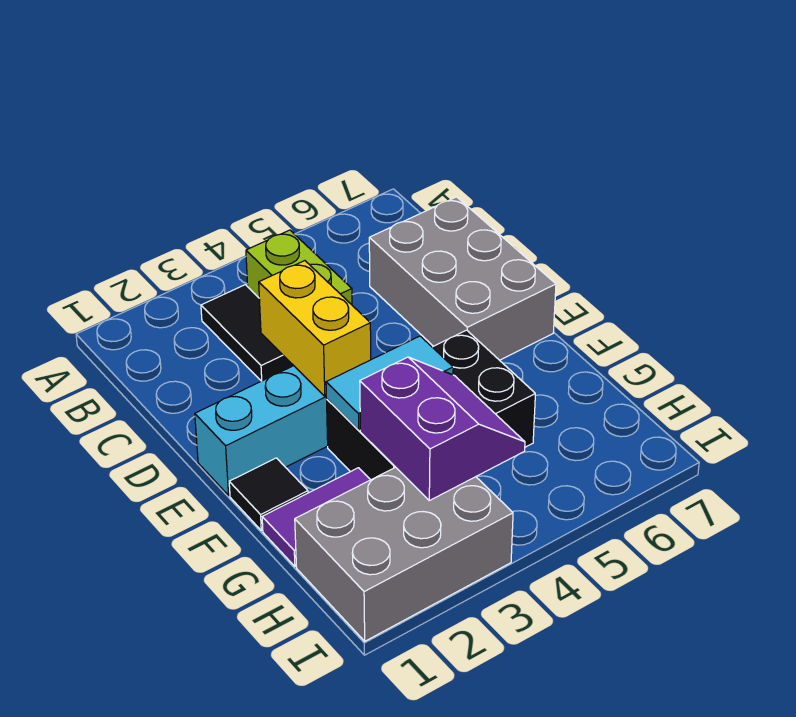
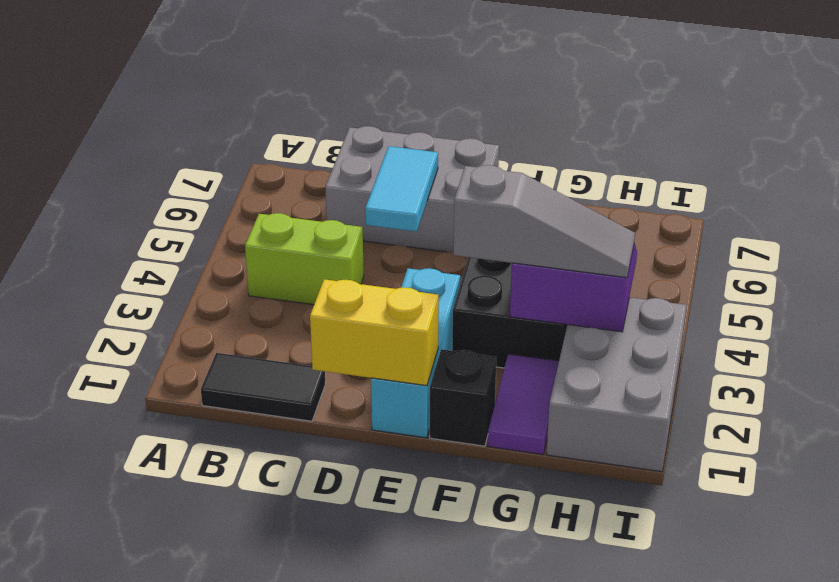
black 1x2 tile [201,285,294,381] -> black 1x2 tile moved to [201,353,325,421]
yellow 1x2 brick [259,261,371,396] -> yellow 1x2 brick moved to [310,279,439,386]
black 1x1 tile [229,458,308,531] -> black 1x1 brick [430,349,496,446]
cyan 1x2 tile [326,336,453,430] -> cyan 1x2 tile moved to [365,146,438,232]
none -> grey 1x3 slope [454,165,635,278]

